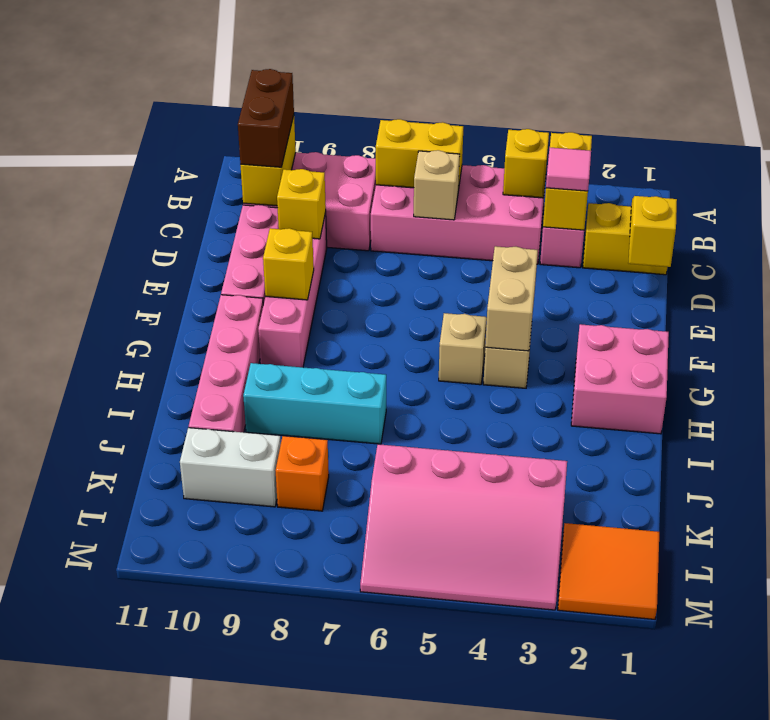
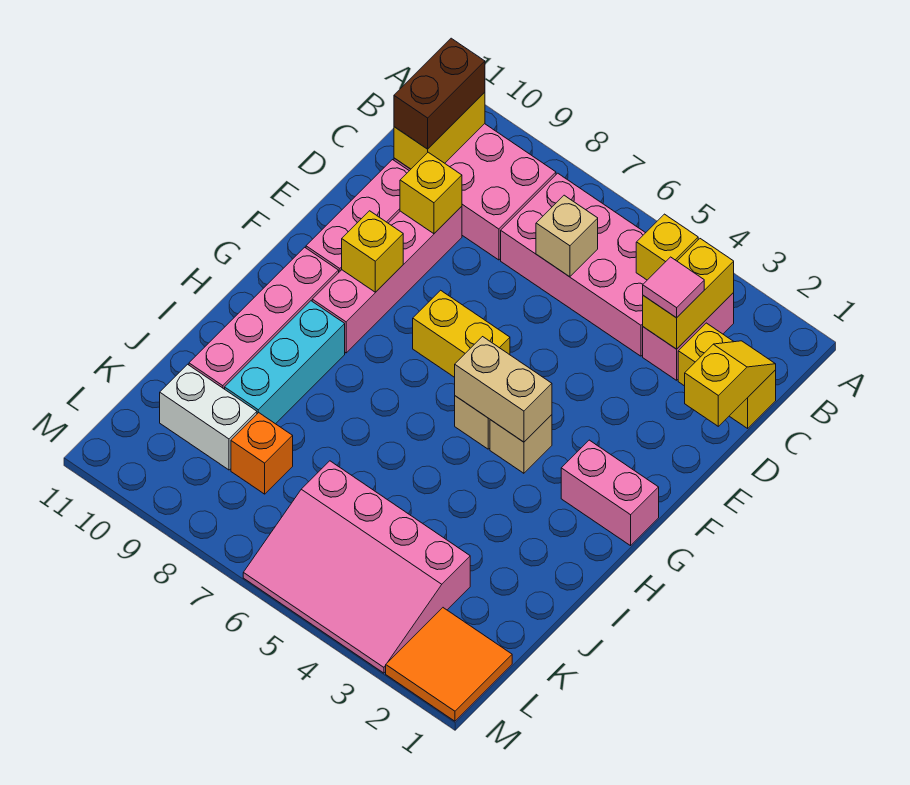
yellow 1x2 brick [376,119,463,191] -> yellow 1x2 brick moved to [413,290,510,377]
tan 1x2 brick [485,246,538,351] -> tan 1x2 brick turned to [455,337,552,442]
pink 2x2 brick [571,324,669,434] -> pink 1x2 brick [561,440,659,546]
cyan 1x3 brick [243,363,386,444] -> cyan 1x3 brick turned to [225,301,345,424]

